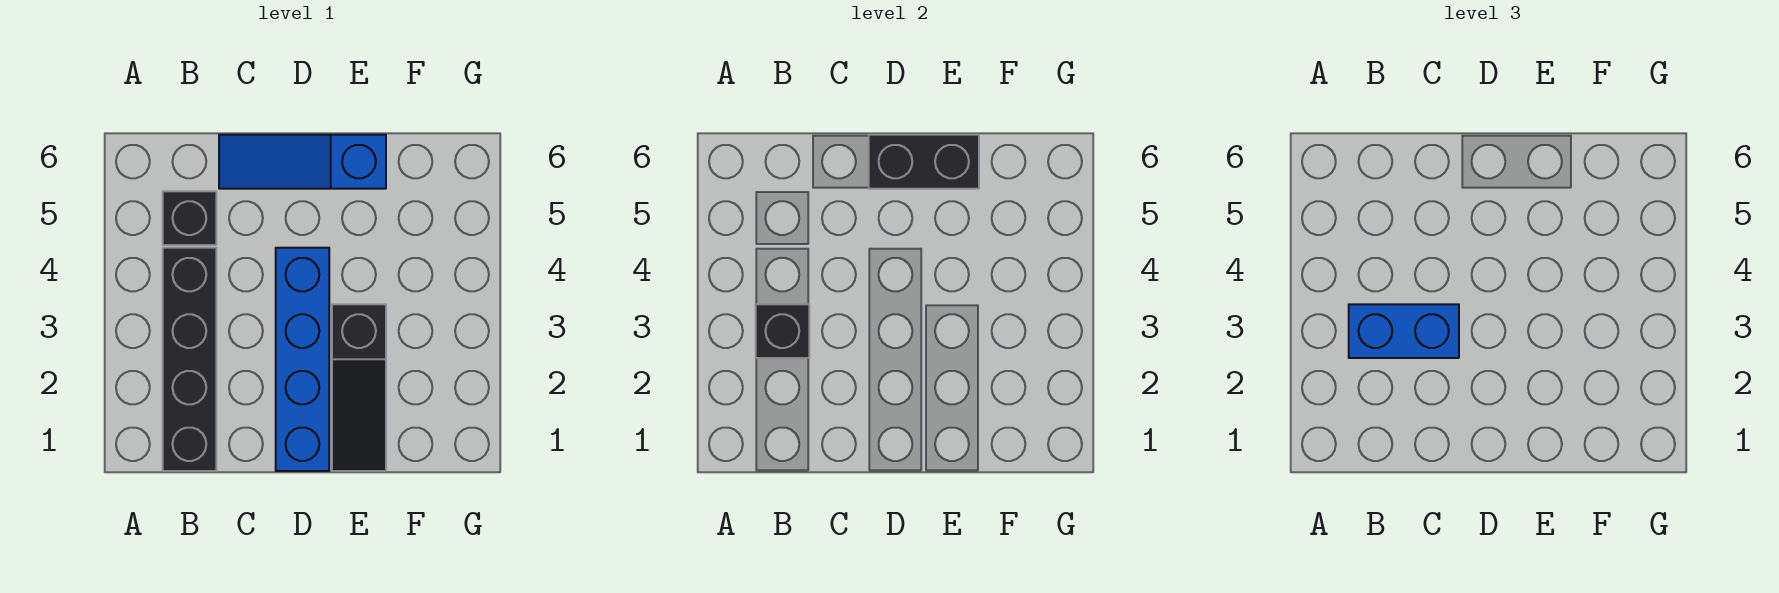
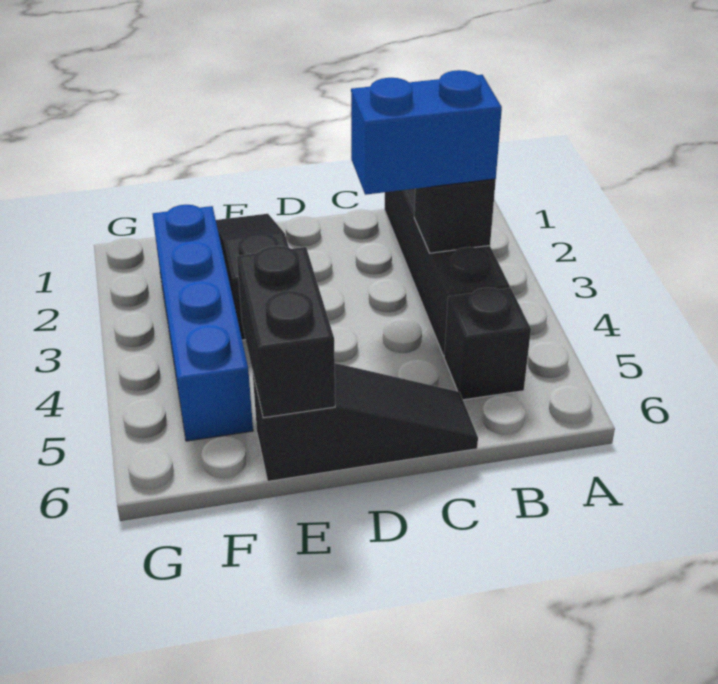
blue 1x3 slope [219,135,386,189] -> black 1x3 slope [253,363,478,481]
blue 1x4 brick [276,248,329,471] -> blue 1x4 brick moved to [153,205,253,441]
black 1x2 brick [869,135,979,189] -> black 1x2 brick turned to [237,246,335,418]

